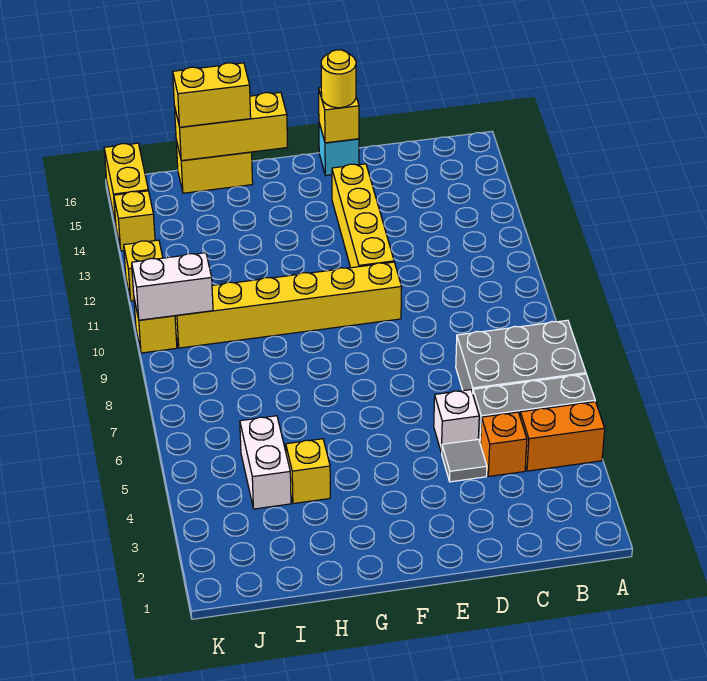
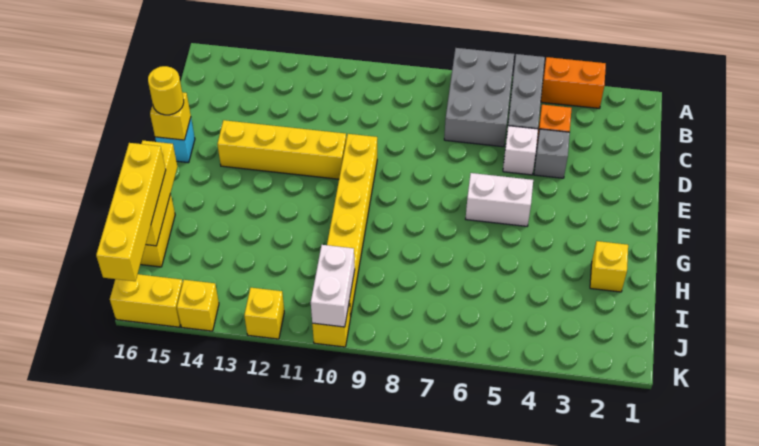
orange 1x2 brick [520,402,605,471] -> orange 1x2 brick turned to [541,57,606,108]
grey 1x1 tile [442,439,487,482] -> grey 1x1 brick [534,129,570,178]
yellow 1x1 brick [286,439,330,504] -> yellow 1x1 brick moved to [590,241,628,292]
yellow 1x2 brick [173,63,251,127] -> yellow 1x4 brick [96,143,166,281]
white 1x2 brick [240,416,291,509] -> white 1x2 brick moved to [466,173,533,226]

